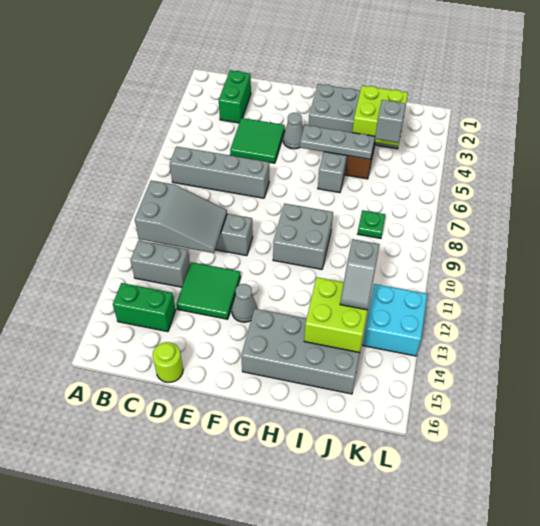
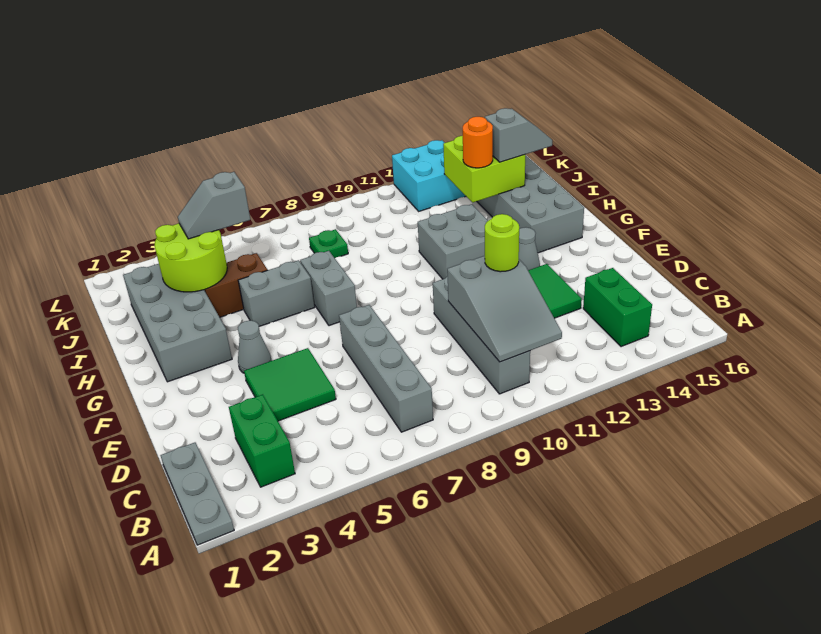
grey 2x3 slope [135,181,227,253] -> grey 2x3 slope turned to [447,256,562,362]
grey 1x2 brick [131,241,190,287] -> grey 1x2 brick moved to [300,251,357,326]
green 1x2 brick [219,70,251,123] -> green 1x2 brick turned to [229,395,295,487]
lime 1x1 round brick [153,342,183,382] -> lime 1x1 round brick moved to [485,214,519,272]
grey 1x3 plate [300,125,375,159] -> grey 1x3 plate moved to [160,443,234,545]
grey 2x2 brick [273,203,333,269] -> grey 2x2 brick moved to [418,204,488,279]
lime 2x2 brick [352,86,408,146] -> lime 2x2 round brick [155,223,227,292]
none -> orange 1x1 round brick [463,117,493,168]
grey 1x2 slope [340,239,380,310] -> grey 1x2 slope moved to [485,108,552,162]

